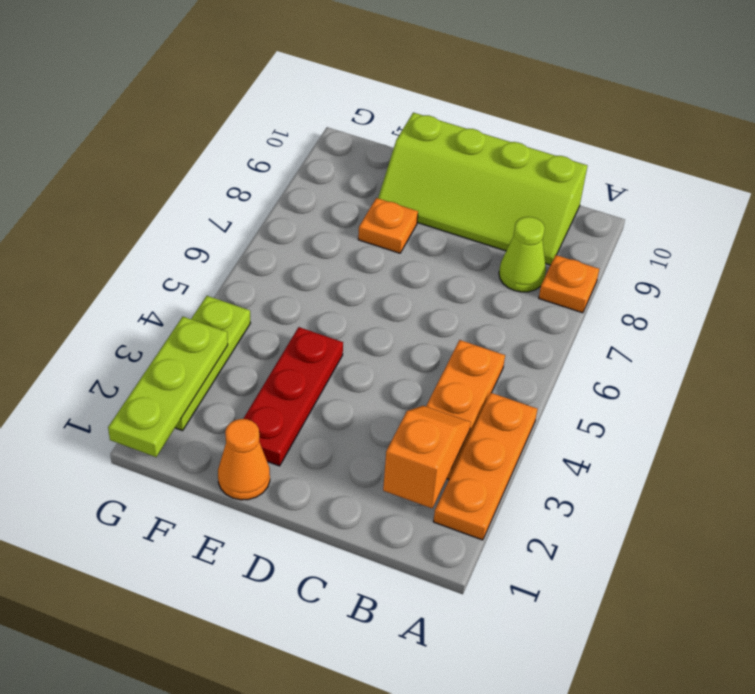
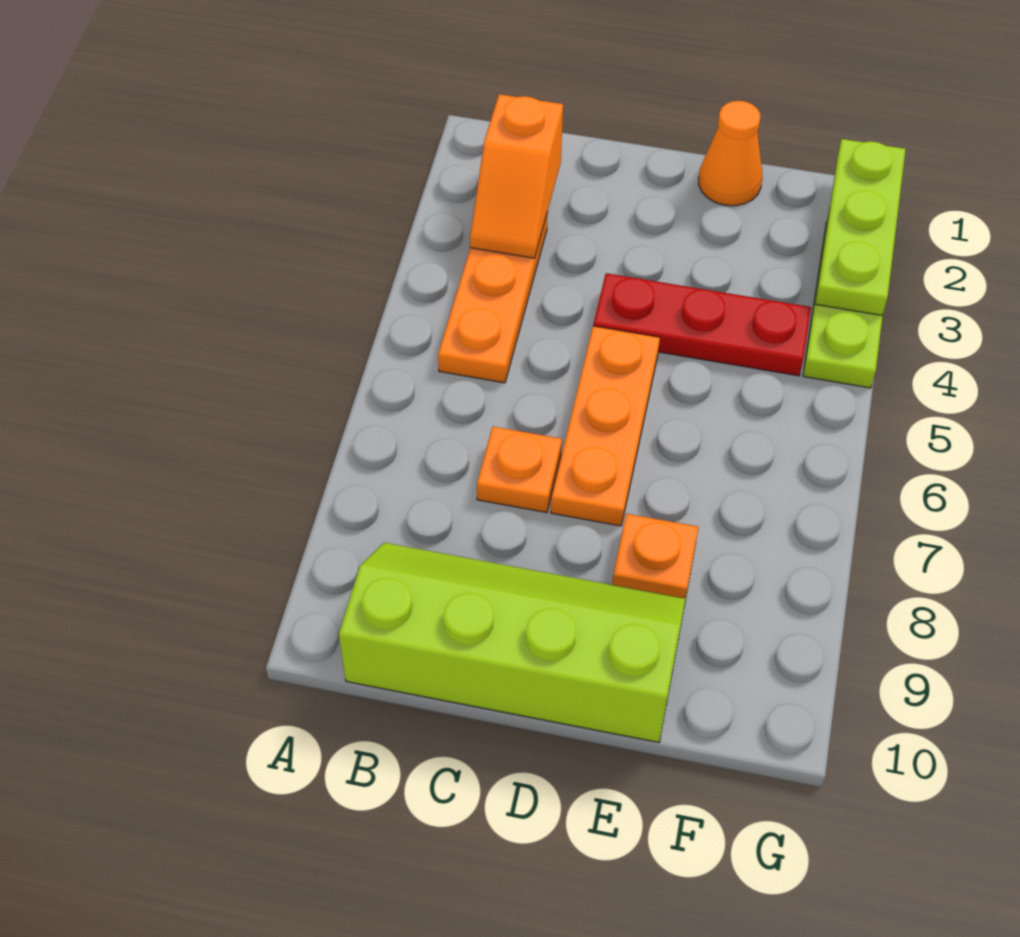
orange 1x3 plate [433,393,537,540] -> orange 1x3 plate moved to [551,326,660,526]
orange 1x1 plate [539,255,599,313] -> orange 1x1 plate moved to [477,427,562,513]
lime 1x1 cone [499,217,546,292] -> none
red 1x3 plate [243,327,343,466] -> red 1x3 plate turned to [593,273,811,376]

